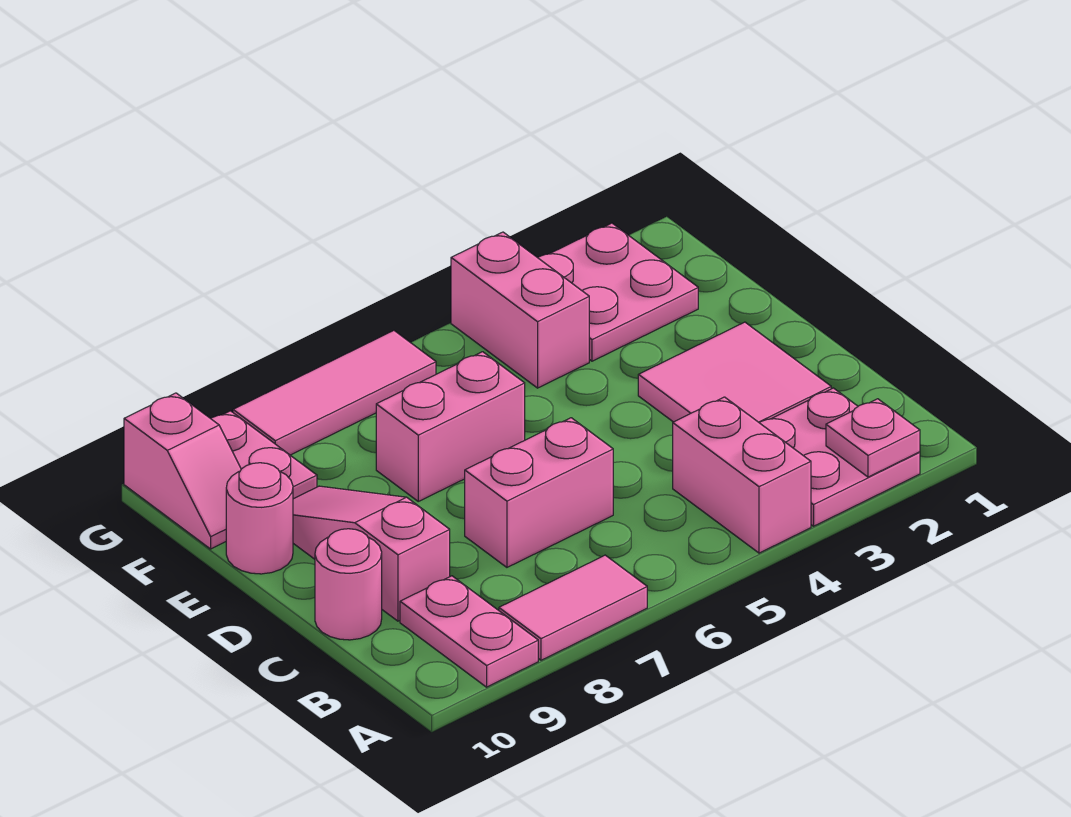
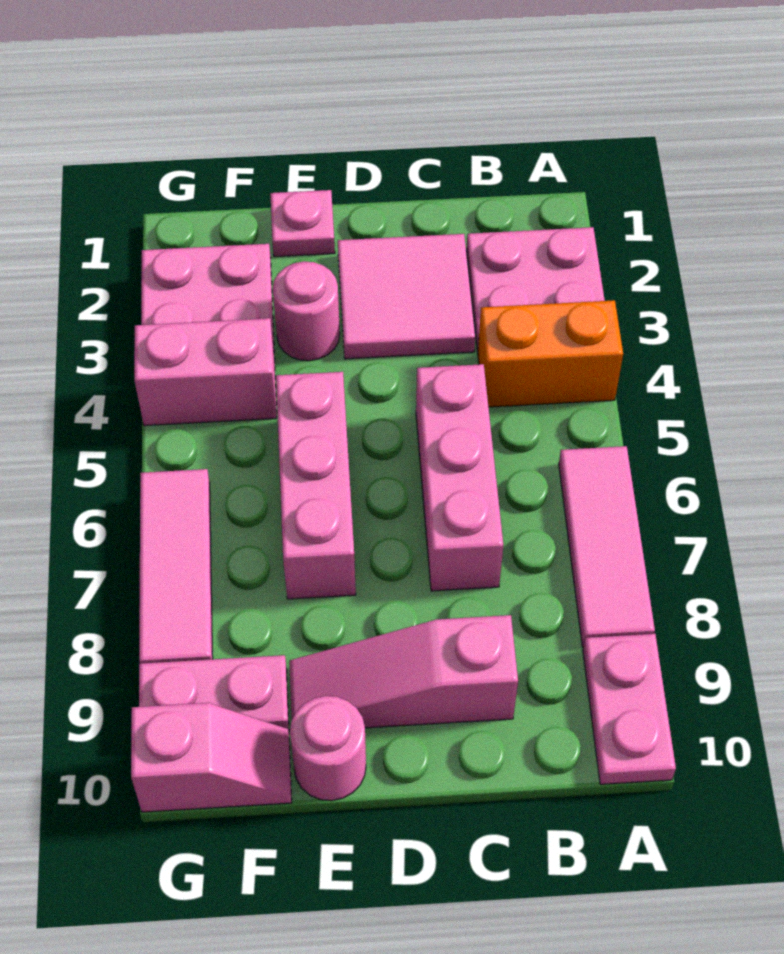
pink 1x1 plate [826,399,920,477] -> pink 1x1 plate moved to [270,190,335,257]
pink 1x2 brick [673,397,811,553] -> orange 1x2 brick [478,300,623,407]
pink 1x2 tile [499,555,647,660] -> pink 1x3 tile [559,446,655,647]
pink 1x2 plate [400,576,538,687] -> pink 1x2 plate turned to [583,634,676,784]
pink 1x2 brick [465,418,613,567] -> pink 1x3 brick [416,364,503,591]
pink 1x1 round brick [315,529,382,640] -> pink 1x1 round brick moved to [273,261,340,361]
pink 1x2 brick [376,352,525,501] -> pink 1x3 brick [276,372,356,599]

